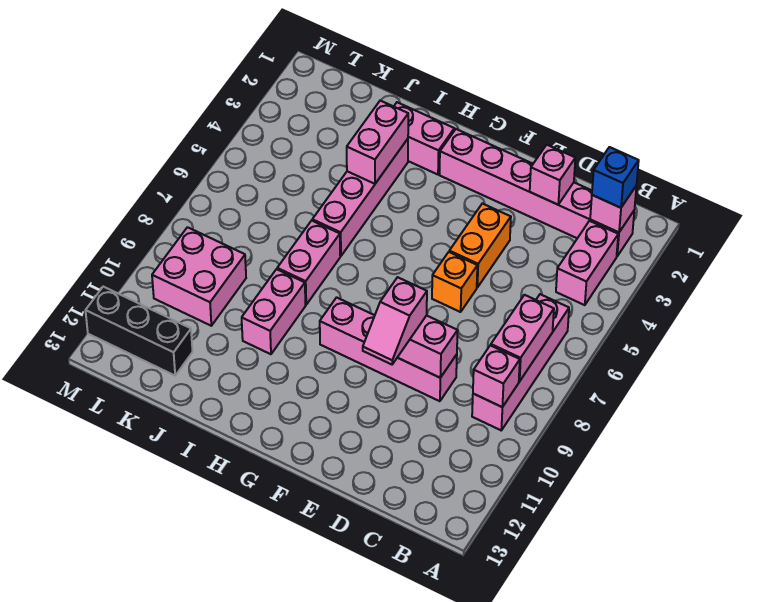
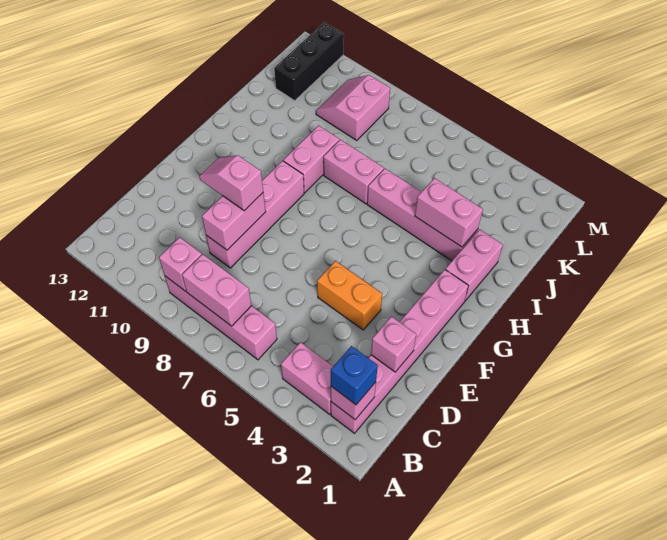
orange 1x1 brick [432,252,477,312] -> none
pink 1x2 brick [242,269,305,354] -> pink 1x2 brick turned to [283,126,339,193]
pink 2x2 brick [152,227,246,326] -> pink 2x2 slope [316,75,390,140]

